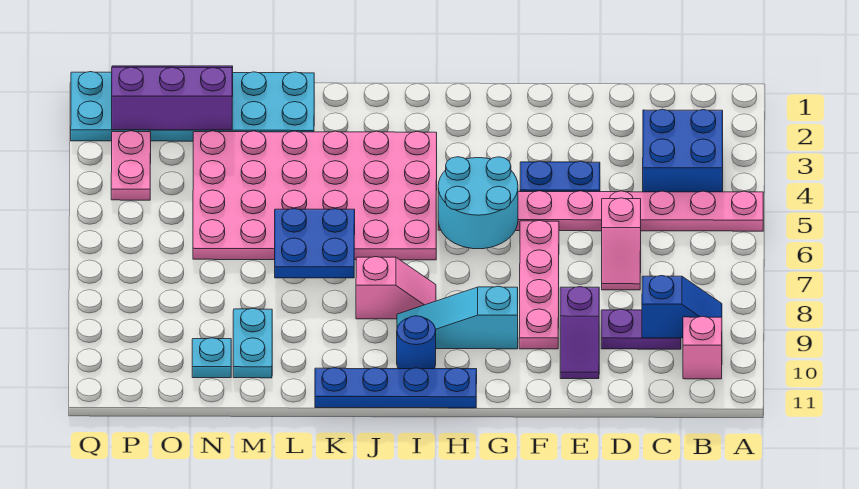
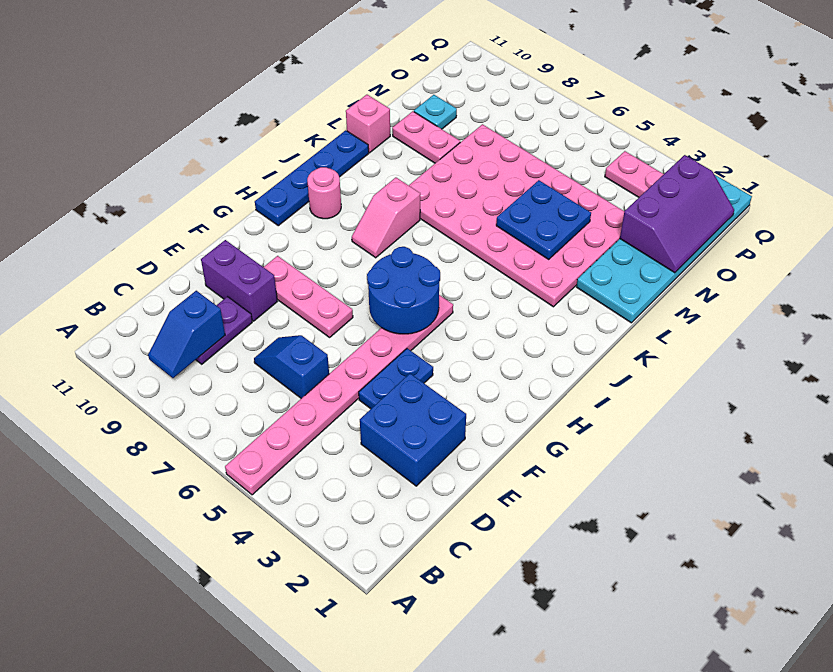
blue 2x2 brick [643,109,723,192] -> blue 2x2 brick moved to [360,374,466,486]
pink 1x1 brick [683,316,722,379] -> pink 1x1 brick moved to [346,95,390,153]
pink 1x2 slope [602,198,641,290] -> blue 1x2 slope [254,335,329,398]
purple 1x2 slope [560,287,599,379] -> purple 1x2 brick [201,240,277,321]
pink 1x4 plate [519,220,559,349] -> pink 1x3 plate [264,256,353,337]
cyan 2x2 round brick [438,157,518,249] -> blue 2x2 round brick [367,247,440,334]
cyan 1x3 slope [397,286,518,349] -> none
pink 4x6 plate [193,131,437,260] -> pink 4x6 plate turned to [409,124,624,307]
blue 1x1 round brick [397,316,436,369] -> pink 1x1 round brick [307,167,341,219]
blue 2x2 plate [275,209,355,278] -> blue 2x2 plate moved to [496,180,591,259]
cyan 1x2 plate [233,308,272,378] -> pink 1x2 plate [392,111,460,163]

